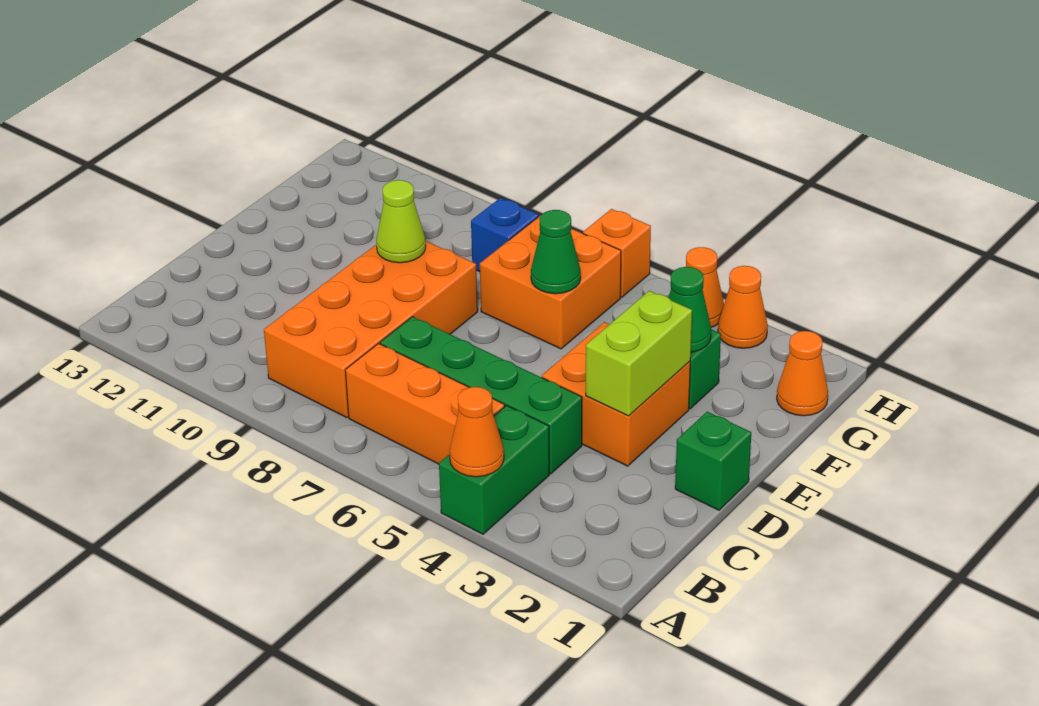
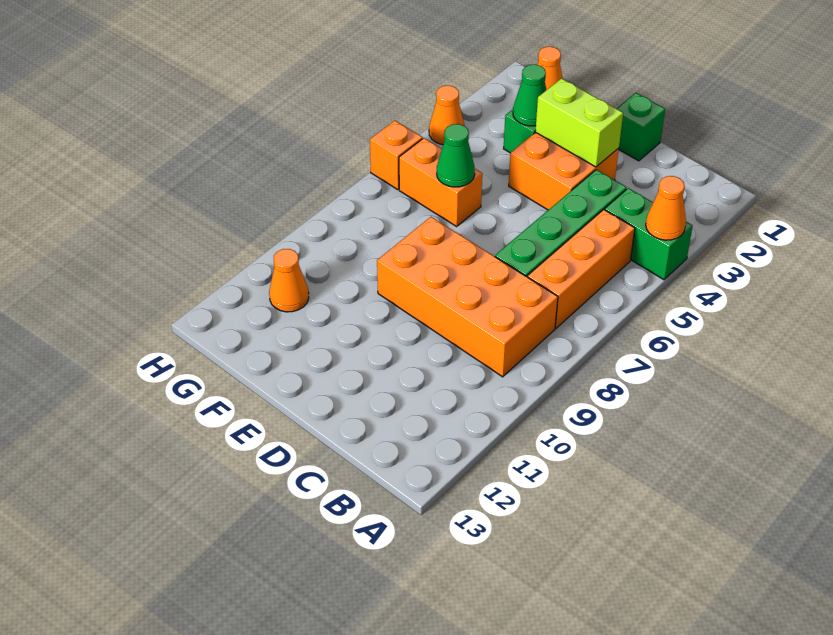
lime 1x1 cone [376,180,426,263] -> none
orange 2x2 brick [480,215,621,349] -> orange 1x2 brick [399,138,482,226]
blue 1x1 brick [471,198,539,272] -> none
orange 1x1 cone [718,266,768,348] -> orange 1x1 cone moved to [269,249,309,312]

